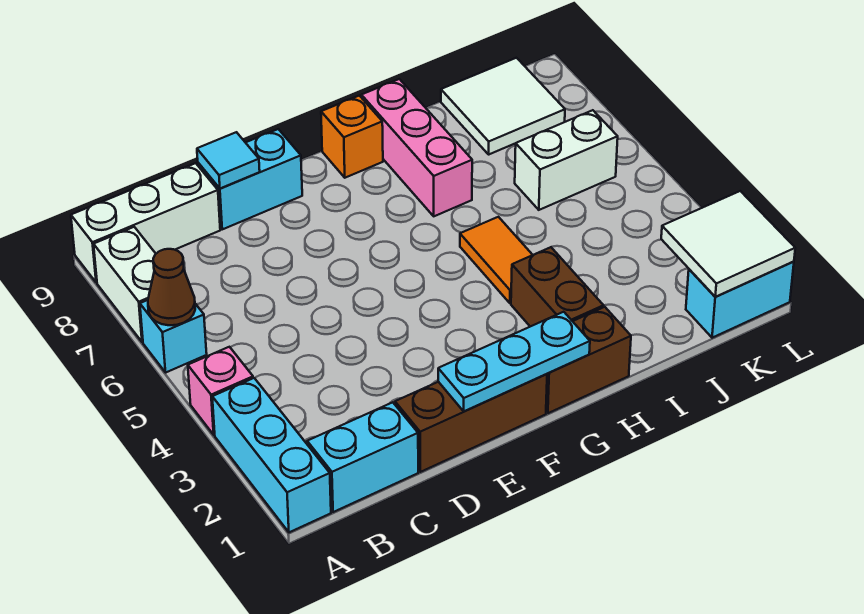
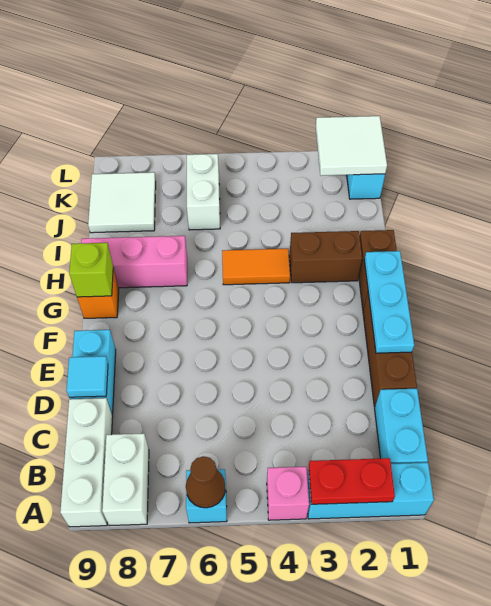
none -> red 1x2 plate [309,458,395,504]
white 1x2 brick [94,227,156,342] -> white 1x2 brick turned to [102,434,149,526]
none -> lime 1x1 brick [69,243,113,297]

